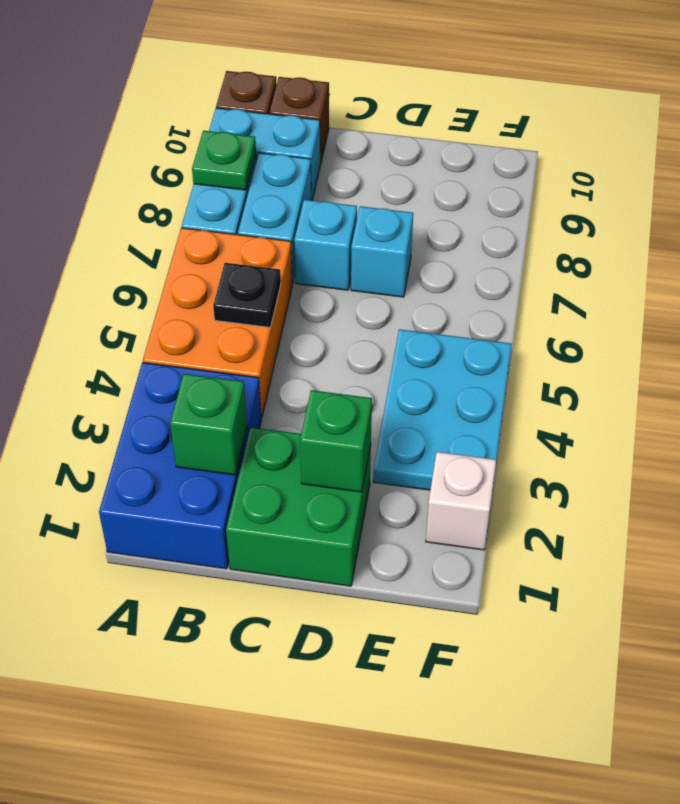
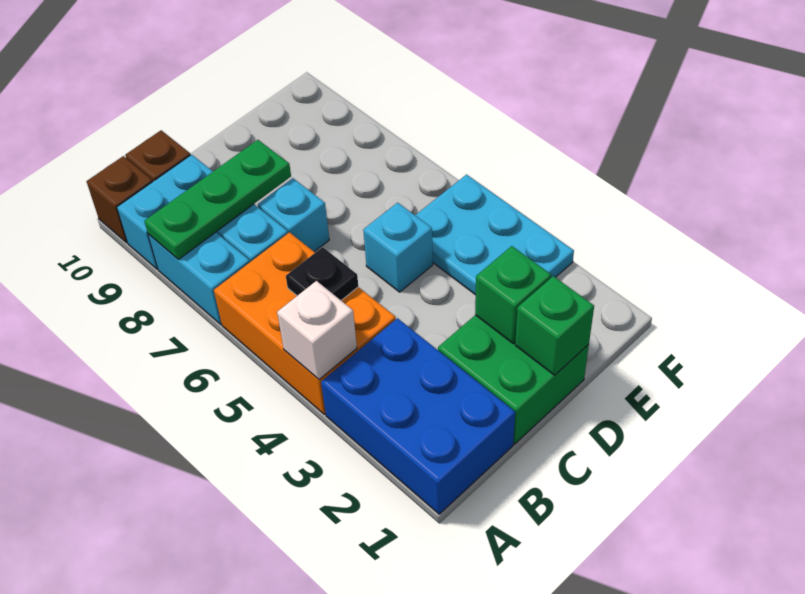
green 1x1 plate [192,131,256,190] -> green 1x3 plate [144,140,291,259]
green 1x1 brick [170,374,247,475] -> green 1x1 brick moved to [515,276,594,375]
cyan 1x1 brick [351,206,413,297] -> cyan 1x1 brick moved to [363,203,433,292]
white 1x1 brick [426,452,496,550] -> white 1x1 brick moved to [277,281,357,379]

